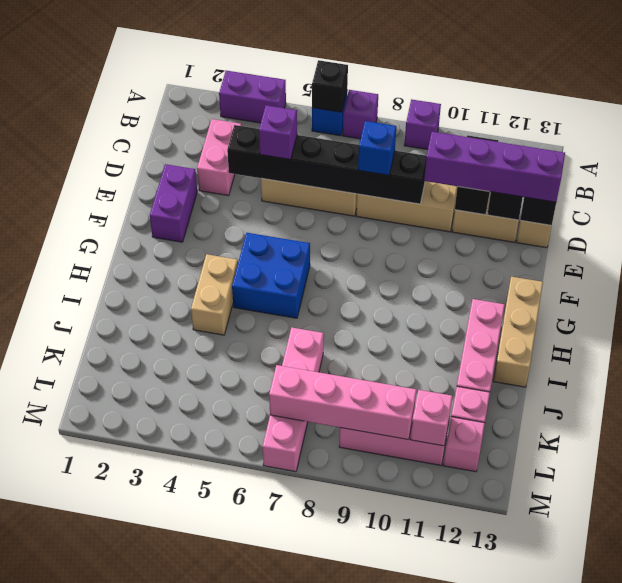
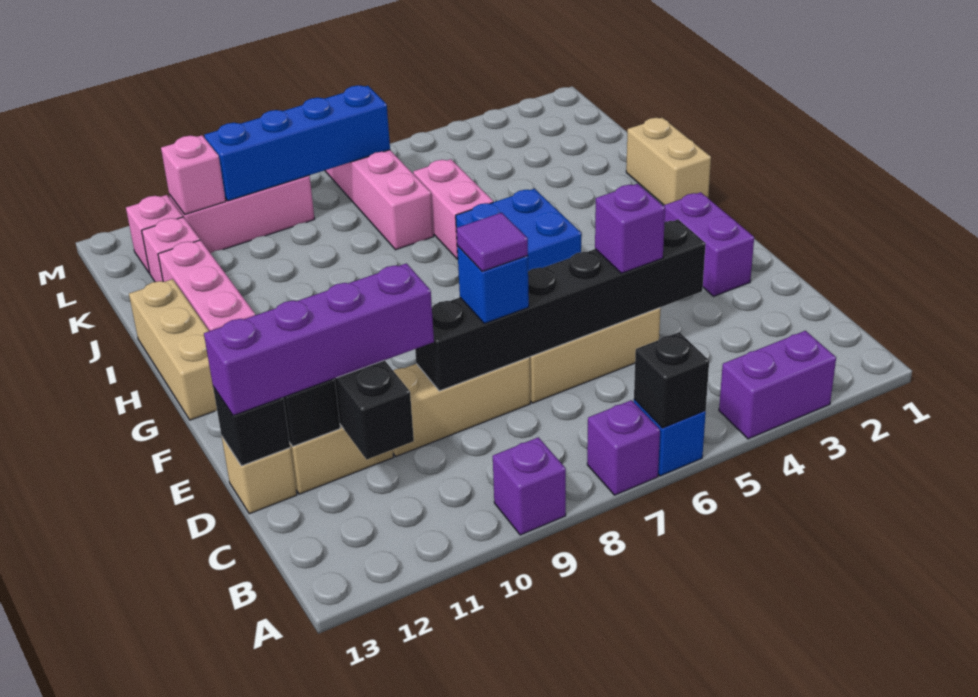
pink 1x2 brick [197,119,241,196] -> pink 1x2 brick moved to [413,159,493,259]
none -> purple 1x1 tile [456,213,528,271]
tan 1x2 brick [191,254,238,335] -> tan 1x2 brick moved to [626,118,711,205]
pink 1x4 brick [269,365,416,440] -> blue 1x4 brick [204,85,390,201]

